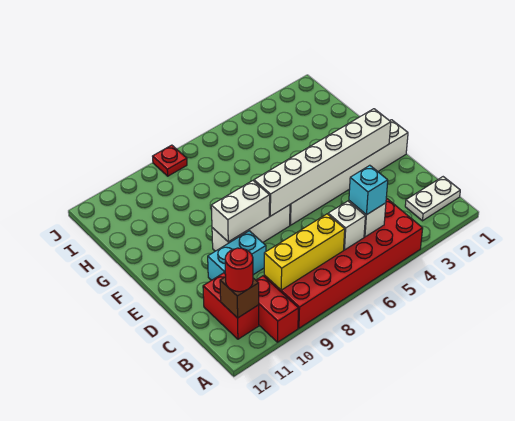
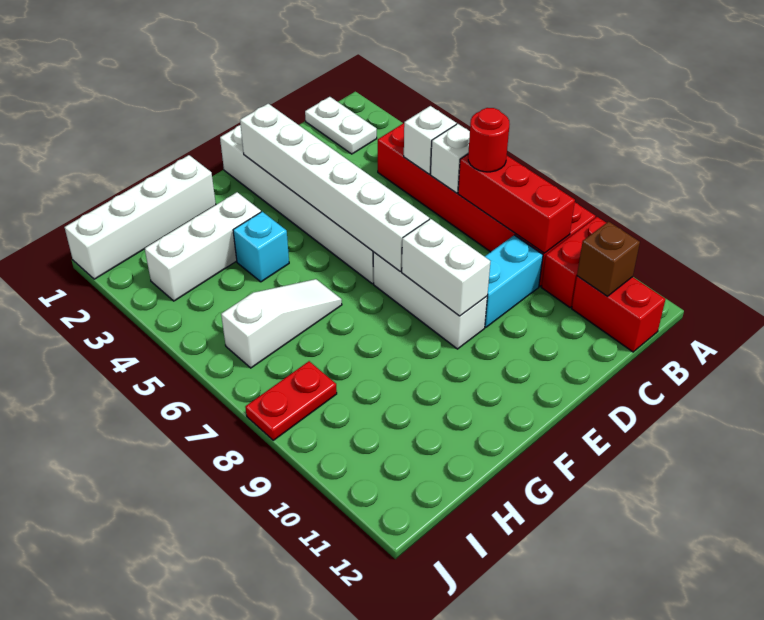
cyan 1x1 brick [349,165,388,215] -> cyan 1x1 brick moved to [233,212,289,282]
yellow 1x3 brick [264,214,345,290] -> red 1x3 brick [458,154,575,253]
red 1x2 brick [203,273,259,339] -> red 1x2 brick turned to [572,276,665,352]
red 1x1 round brick [225,248,253,292] -> red 1x1 round brick moved to [468,108,510,172]
cyan 1x2 brick [208,231,266,280] -> cyan 1x2 brick turned to [485,235,543,328]
none -> white 1x4 brick [64,155,216,279]
none -> white 1x3 brick [145,192,261,301]
none -> white 1x3 slope [221,279,342,368]
red 1x1 plate [153,145,187,176] -> red 1x2 plate [245,361,337,440]

